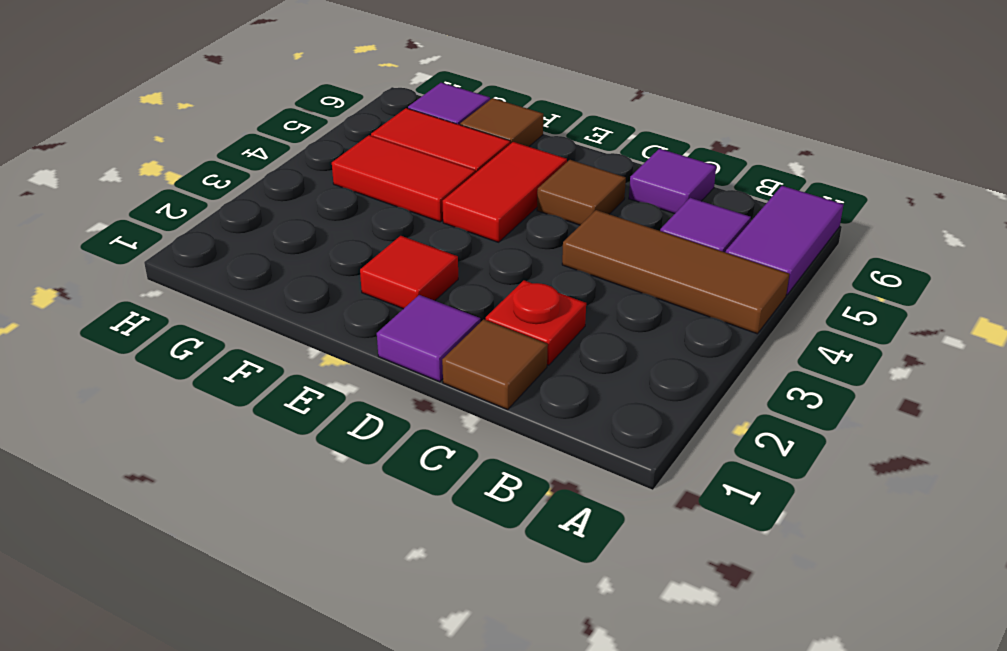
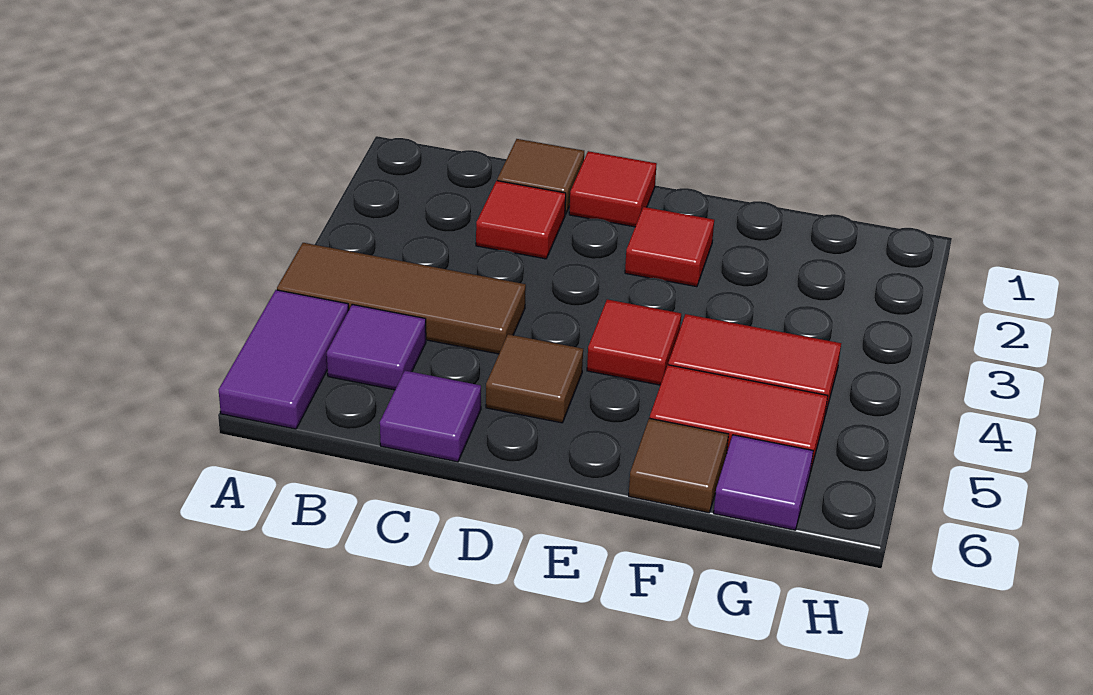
red 1x1 plate [486,280,586,365] -> red 1x1 tile [476,181,566,259]
purple 1x1 tile [377,295,480,382] -> red 1x1 tile [569,151,657,227]
red 1x2 tile [443,142,567,242] -> red 1x1 tile [587,299,681,385]

